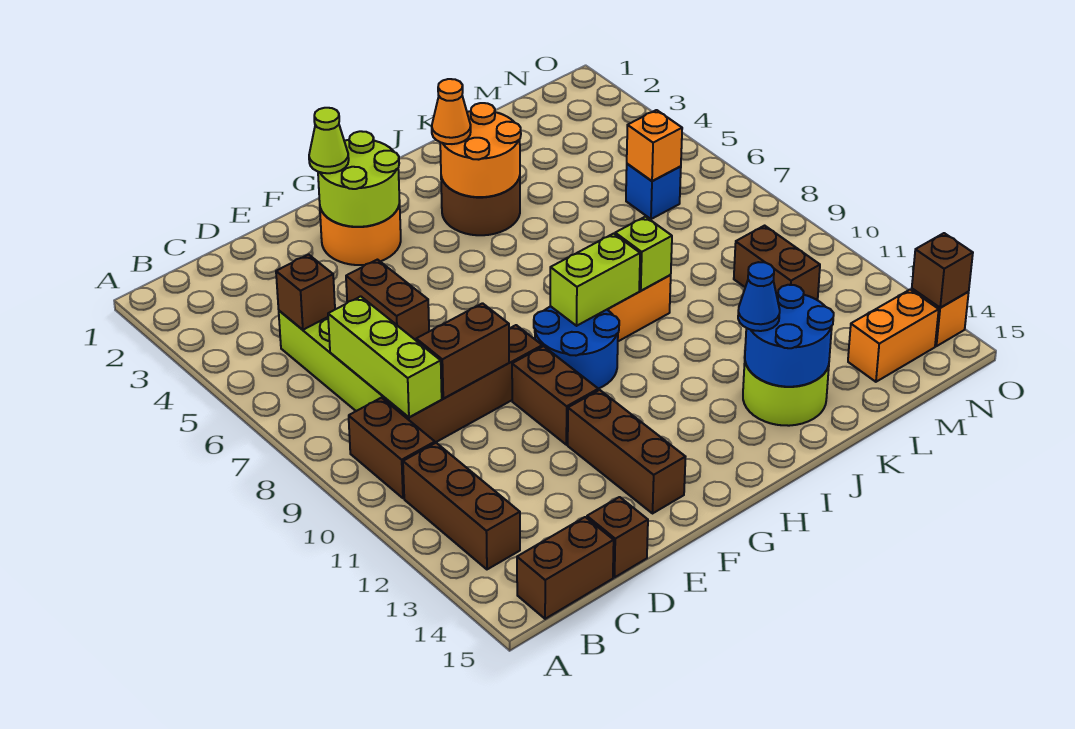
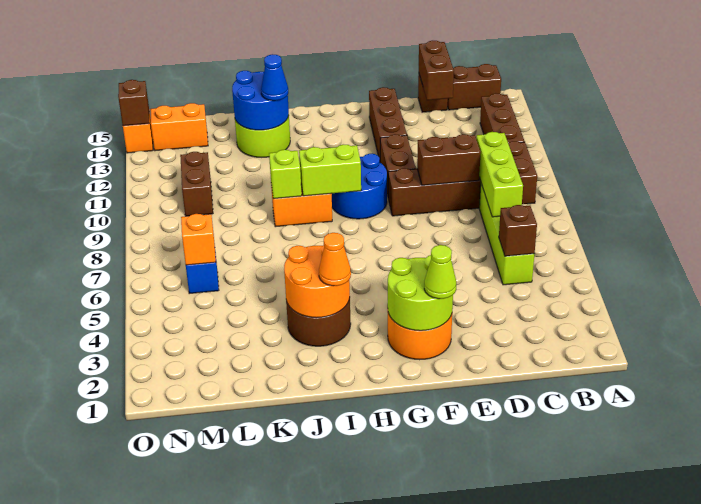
brown 1x2 brick [346,260,429,340] -> brown 1x2 brick moved to [419,41,454,100]

